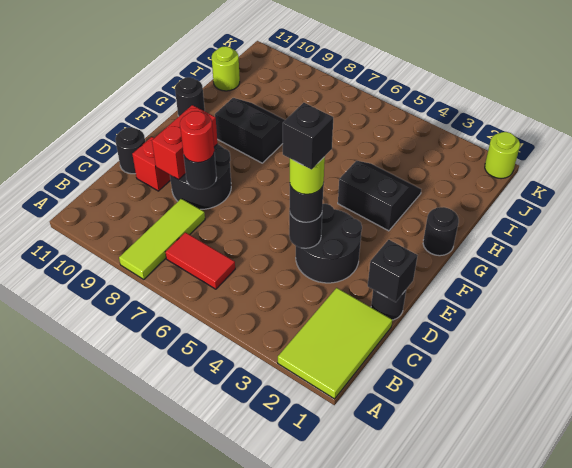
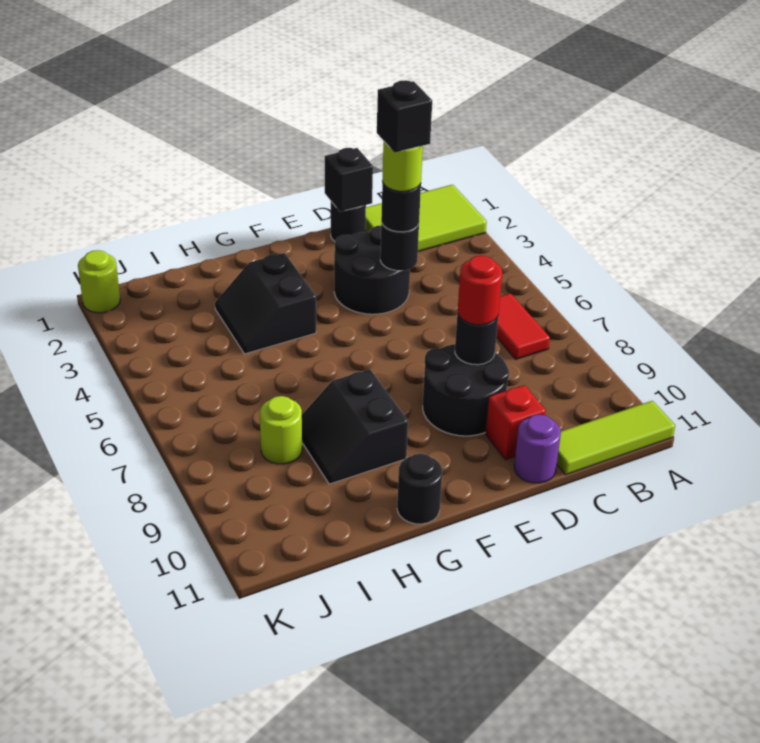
lime 1x3 tile [119,199,205,280] -> lime 1x3 tile moved to [557,401,675,475]
red 1x2 brick [152,105,218,180] -> none
black 1x1 round brick [115,127,145,174] -> purple 1x1 round brick [514,415,561,483]
black 1x1 round brick [423,207,459,256] -> none
lime 1x1 round brick [212,46,240,91] -> lime 1x1 round brick moved to [260,396,302,464]

